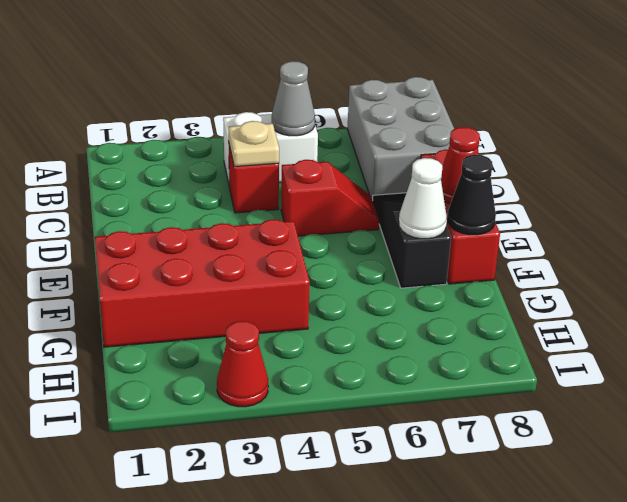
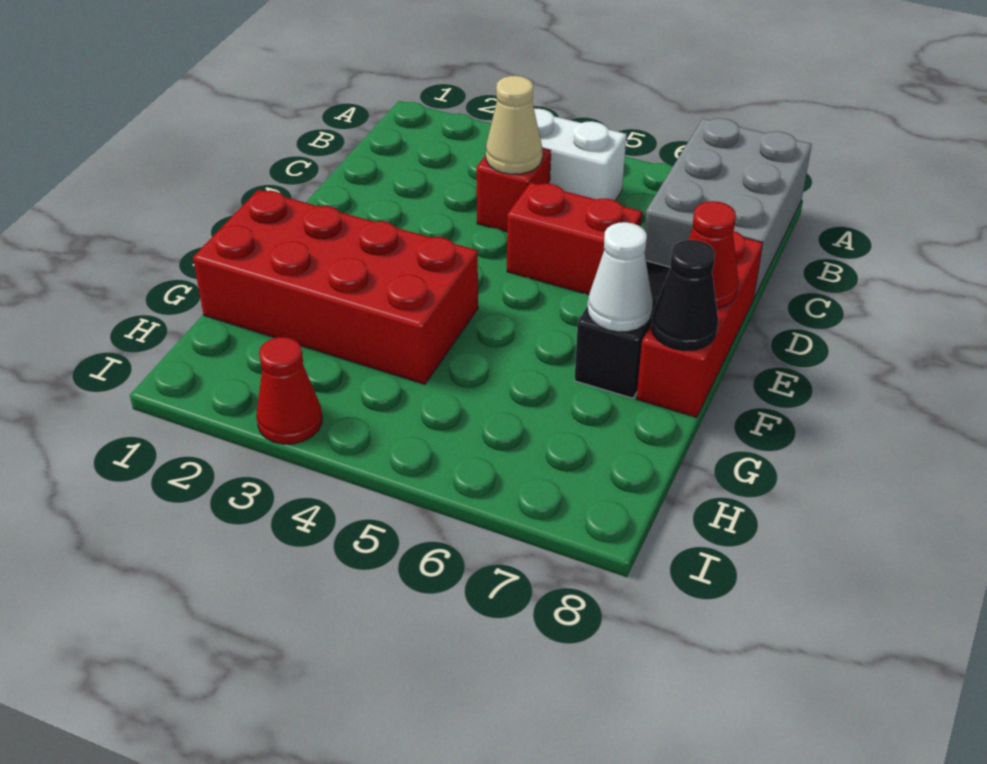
grey 1x1 cone [272,61,315,136] -> none
tan 1x1 plate [229,121,279,167] -> tan 1x1 cone [486,76,542,174]
red 1x2 slope [281,160,379,236] -> red 1x2 brick [507,183,642,295]

